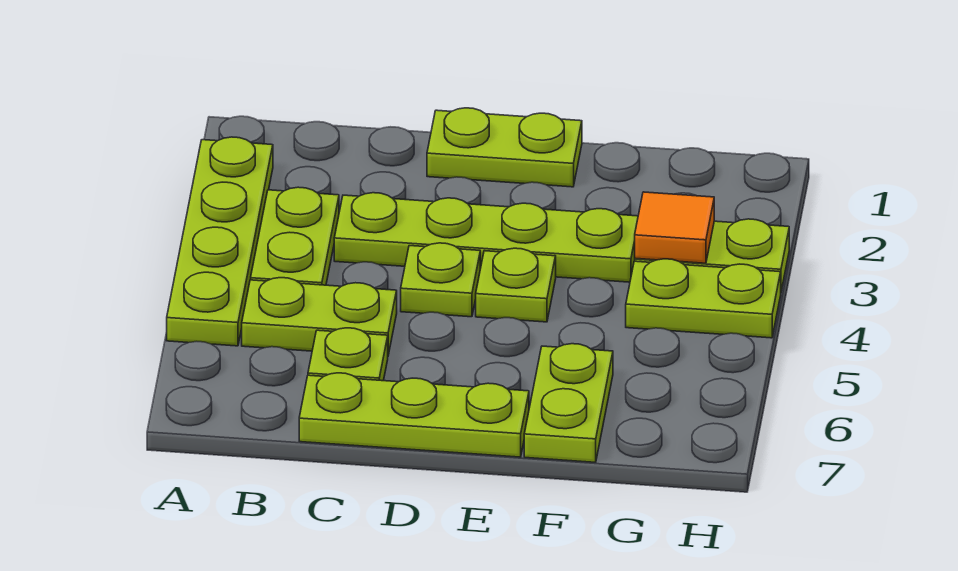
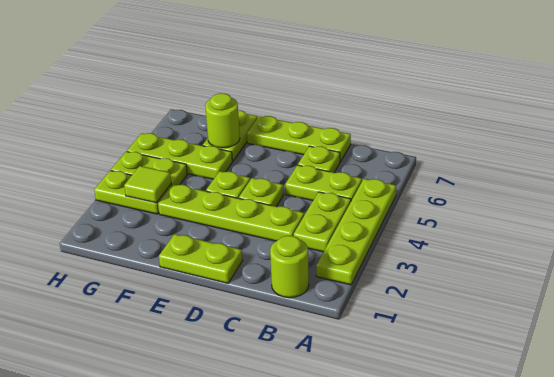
none -> lime 1x1 round brick [270,236,309,298]
none -> lime 1x3 plate [127,133,232,179]
none -> lime 1x1 round brick [205,93,240,148]
orange 1x1 tile [635,192,714,263] -> lime 1x1 tile [124,166,171,203]

